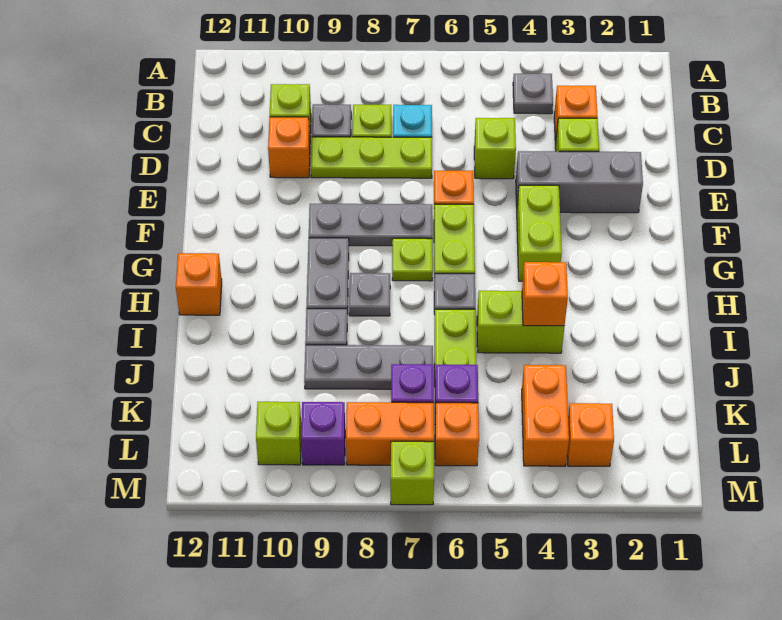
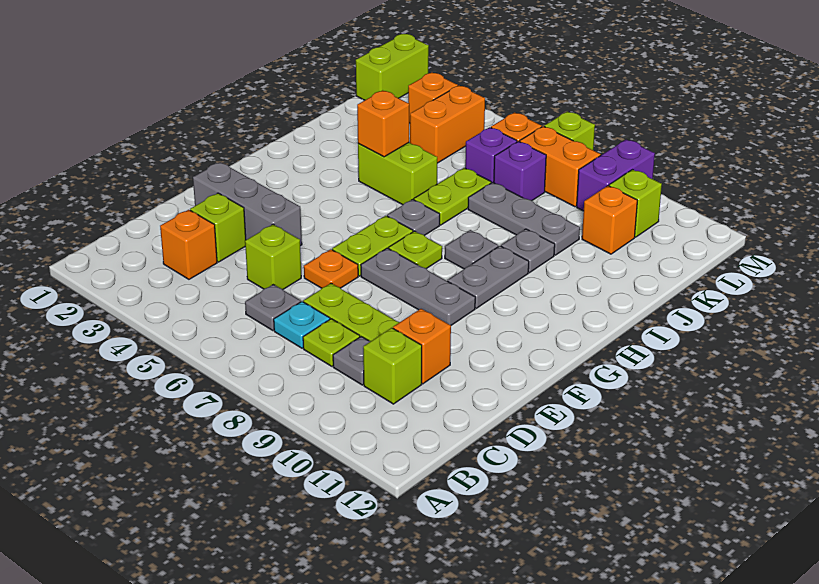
grey 1x1 plate [513,74,553,114] -> grey 1x1 plate moved to [245,284,301,331]
lime 1x2 brick [517,185,562,281] -> lime 1x2 brick moved to [356,34,429,100]
orange 1x1 brick [176,253,222,315] -> orange 1x1 brick moved to [582,186,637,254]
purple 1x1 brick [301,402,345,465] -> purple 1x2 brick [577,140,655,211]

